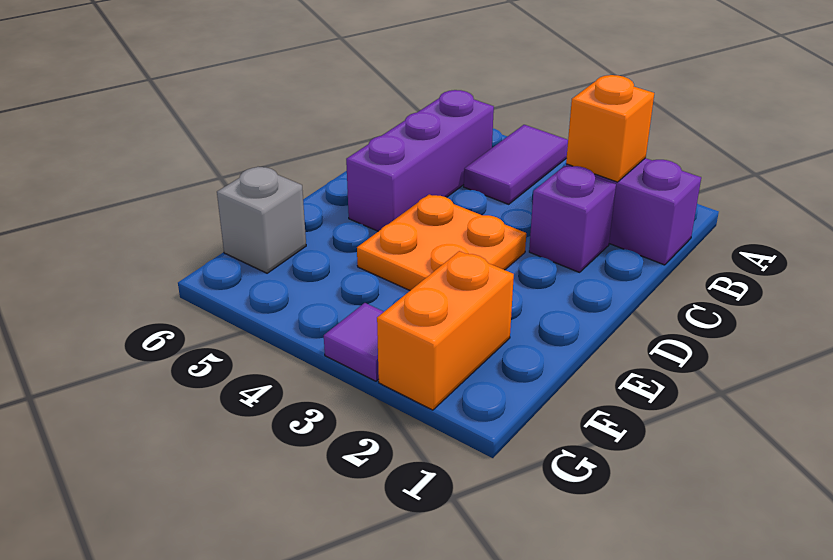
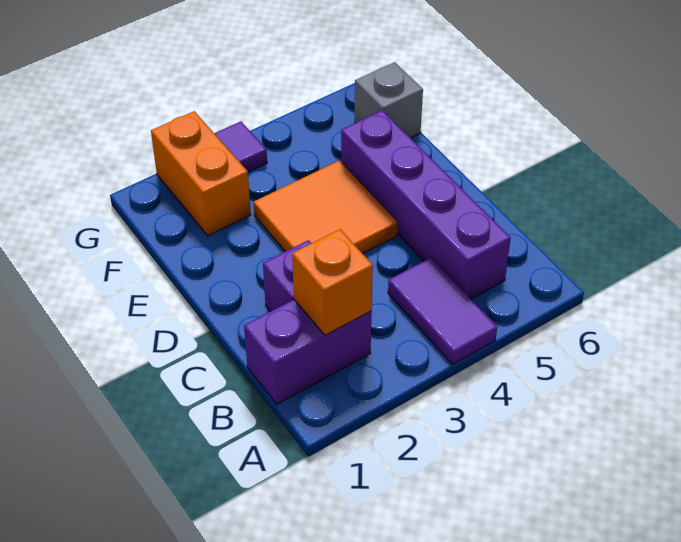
purple 1x3 brick [346,90,494,231] -> purple 1x4 brick [341,110,511,299]
orange 2x2 plate [357,194,526,290] -> orange 2x2 tile [253,161,398,254]

